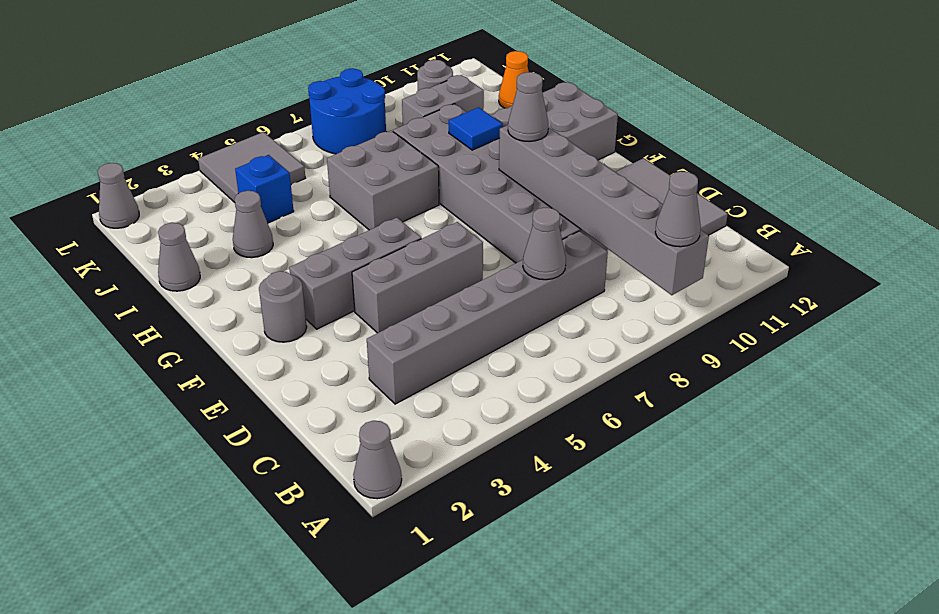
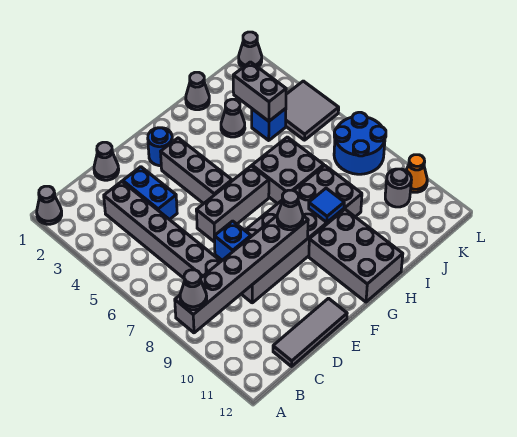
grey 1x1 cone [523,208,566,280] -> grey 1x1 cone moved to [94,142,119,180]
none -> blue 1x2 brick [123,167,177,220]
none -> blue 1x1 brick [214,221,251,260]
grey 1x3 brick [352,222,483,333] -> grey 1x3 brick turned to [196,166,269,242]
grey 1x1 round brick [259,271,307,342] -> blue 1x1 round brick [148,128,172,166]
grey 1x2 brick [402,75,484,125] -> grey 1x2 brick moved to [233,62,286,121]
orange 1x1 cone [499,51,529,108] -> orange 1x1 cone moved to [406,155,427,192]

